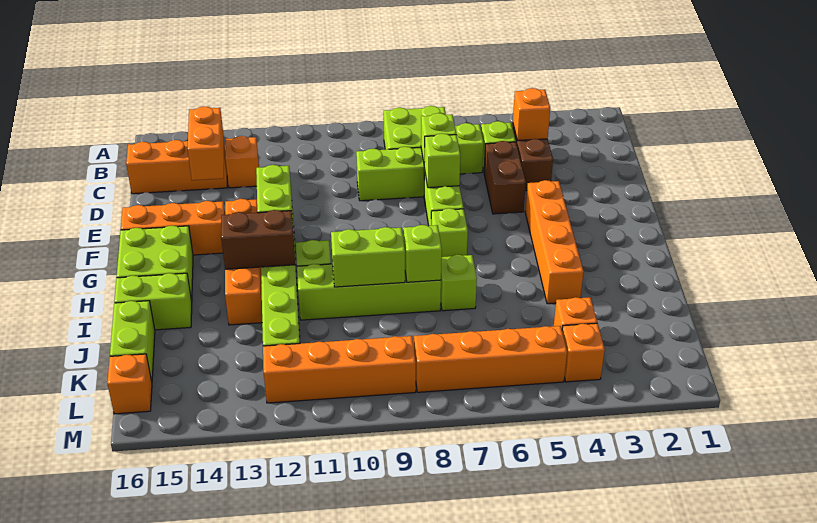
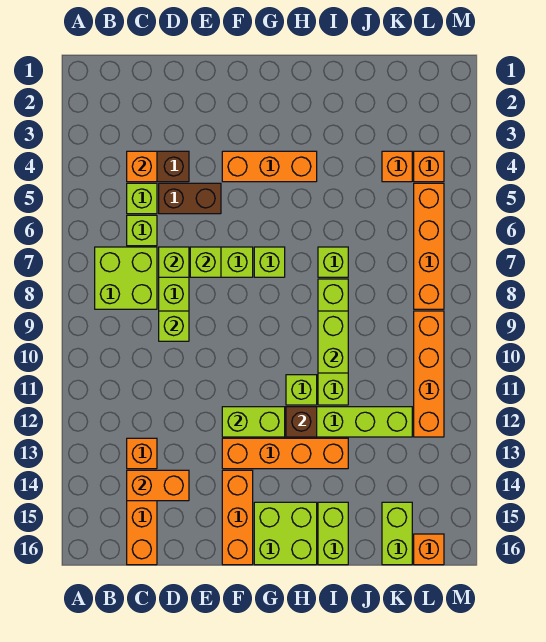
orange 1x4 brick [525,180,584,304] -> orange 1x3 brick [222,151,317,182]
brown 1x2 brick [221,210,295,269] -> brown 1x1 brick [286,407,317,437]
lime 1x1 brick [404,225,442,282] -> lime 1x1 brick moved to [159,311,189,341]
lime 1x2 brick [110,301,155,381] -> lime 1x2 brick turned to [382,502,412,565]

